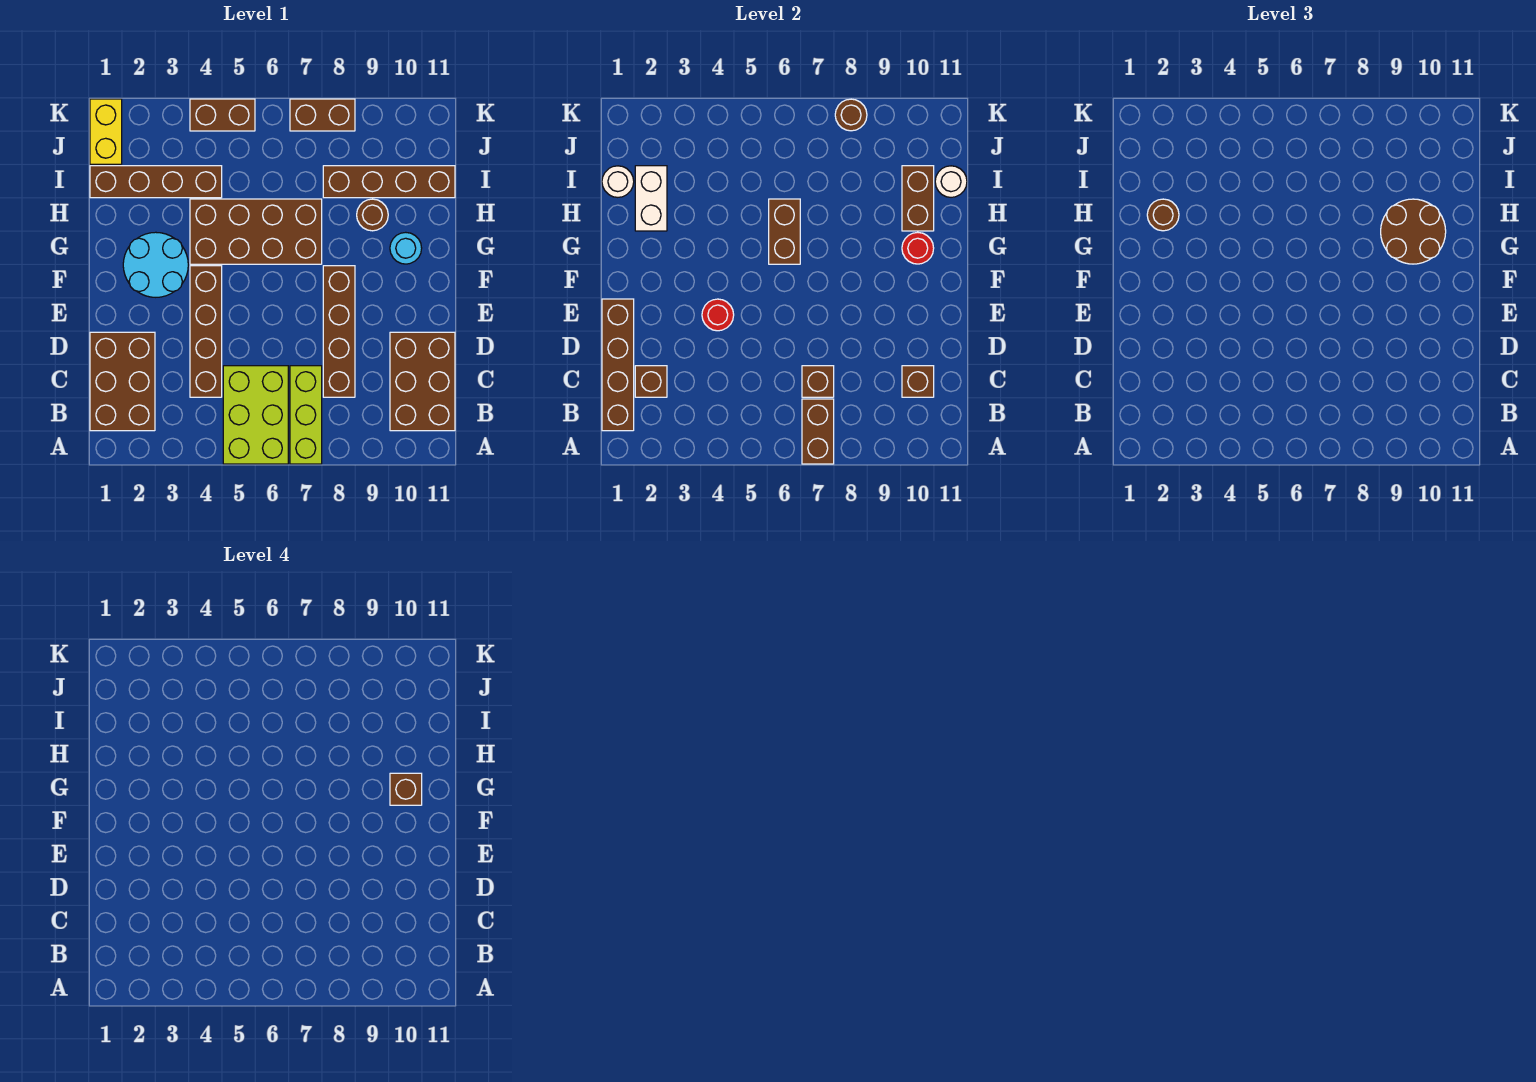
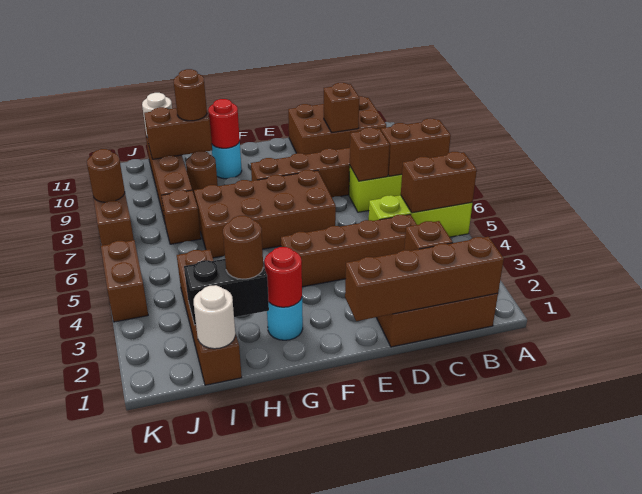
lime 2x3 brick [223,366,288,464] -> lime 1x3 brick [369,195,472,237]
red 1x1 round brick [702,299,734,331] -> red 1x1 round brick moved to [264,247,302,307]
cyan 2x2 round brick [123,232,188,297] -> cyan 1x1 round brick [267,298,303,340]
brown 2x4 brick [190,199,322,264] -> brown 2x4 brick turned to [194,170,336,258]
brown 1x2 brick [769,199,800,264] -> brown 1x2 brick moved to [401,152,477,213]
brown 2x2 round brick [1381,199,1446,264] -> brown 1x1 round brick [174,69,207,121]
brown 1x1 brick [390,773,422,805] -> brown 1x1 brick moved to [161,190,201,244]
white 1x2 brick [635,166,667,231] -> black 1x2 brick [184,259,269,325]
yellow 1x2 brick [90,99,122,164] -> none

